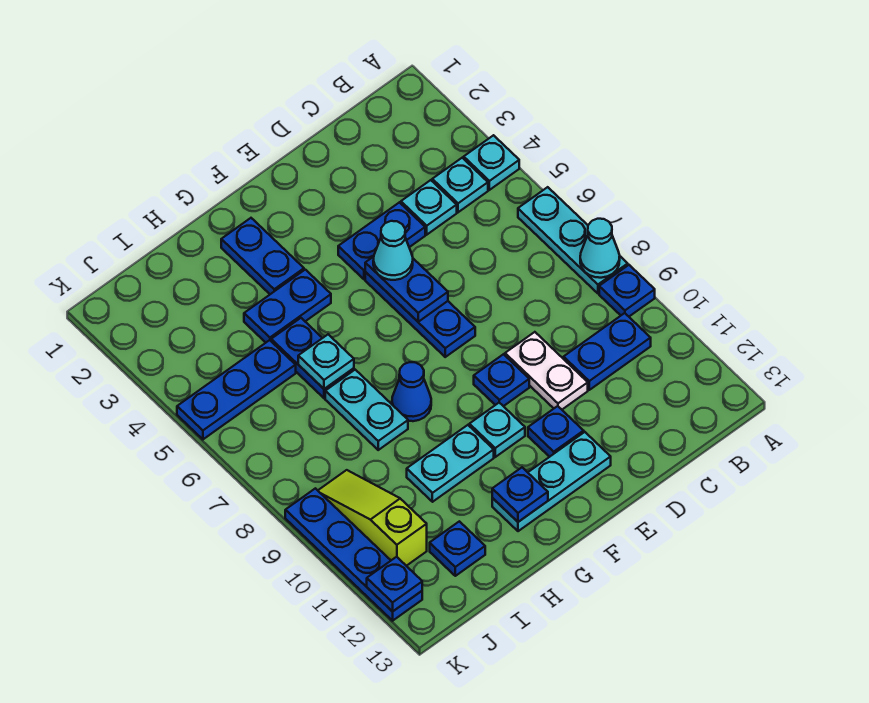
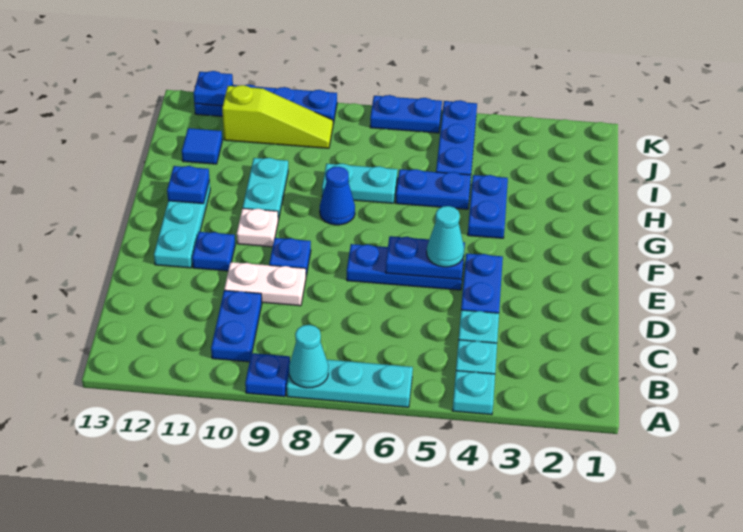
cyan 1x1 plate [469,403,525,457] -> white 1x1 plate [237,208,278,247]
blue 1x2 plate [221,218,304,294] -> blue 1x2 plate moved to [370,95,442,133]
cyan 1x1 plate [298,334,354,389] -> none
blue 1x1 plate [430,521,485,576] -> blue 1x1 tile [182,128,222,164]

